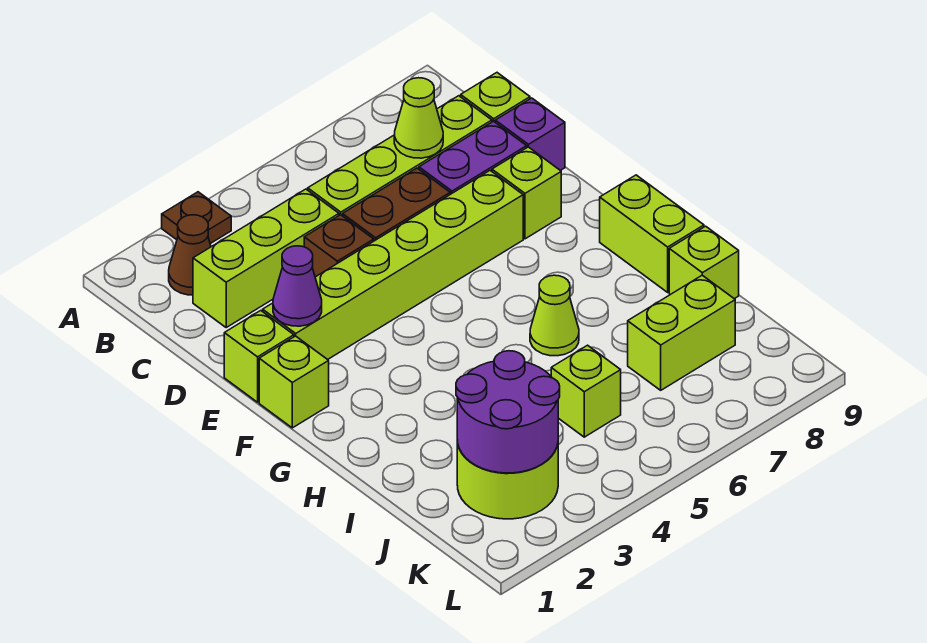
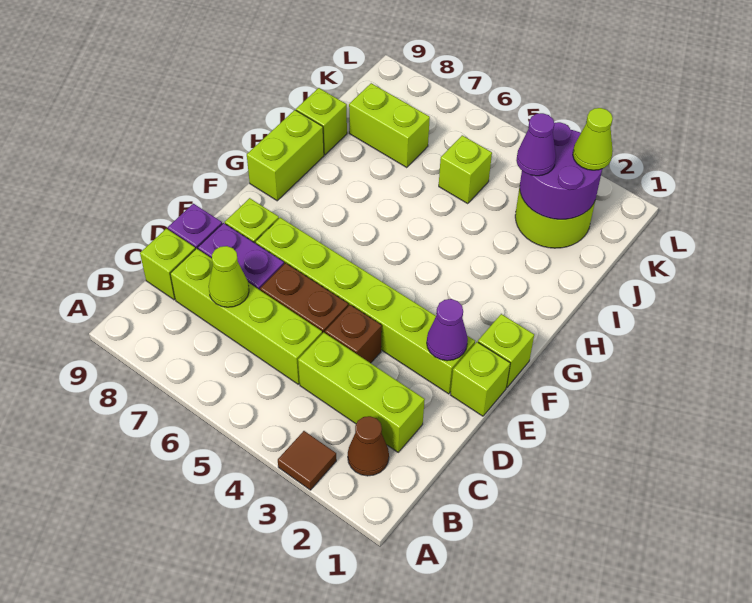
brown 1x1 plate [162,192,231,244] -> brown 1x1 tile [278,431,336,490]
lime 1x1 cone [530,275,579,356] -> lime 1x1 cone moved to [573,108,613,170]
none -> purple 1x1 cone [516,113,556,176]

